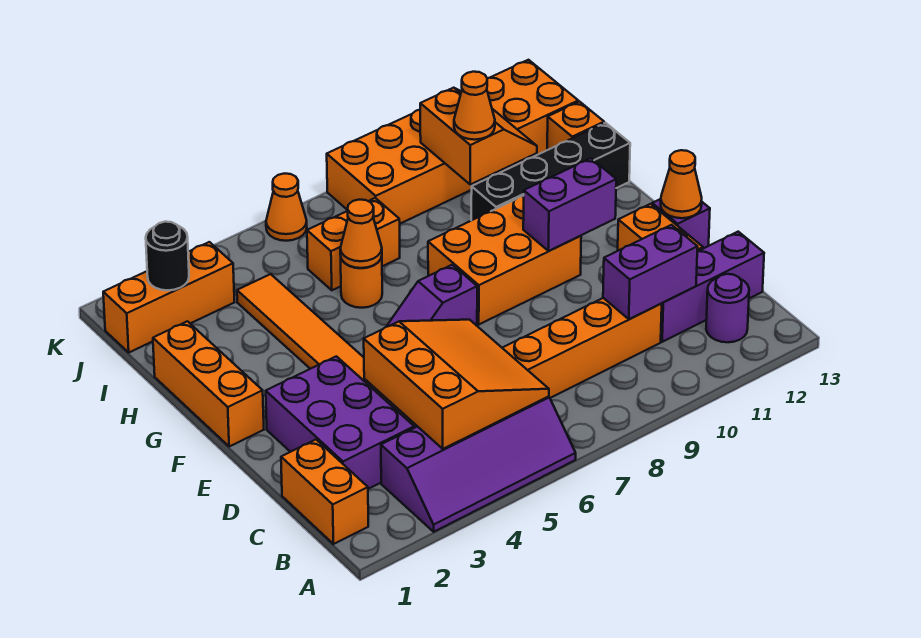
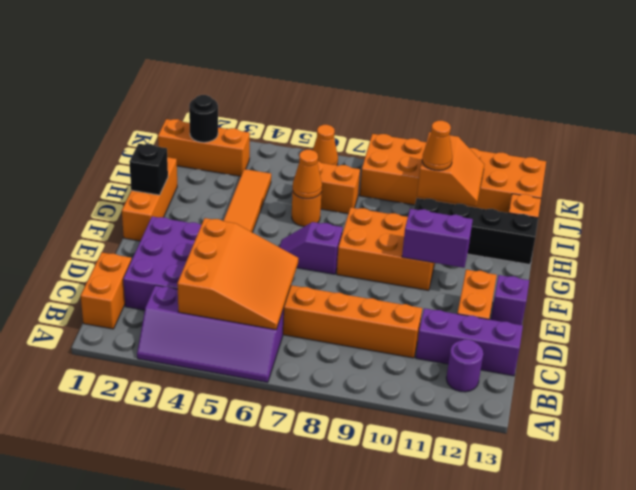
purple 1x2 brick [603,225,698,319] -> none
orange 1x1 cone [661,150,702,218] -> none
none -> black 1x1 brick [130,144,168,195]

